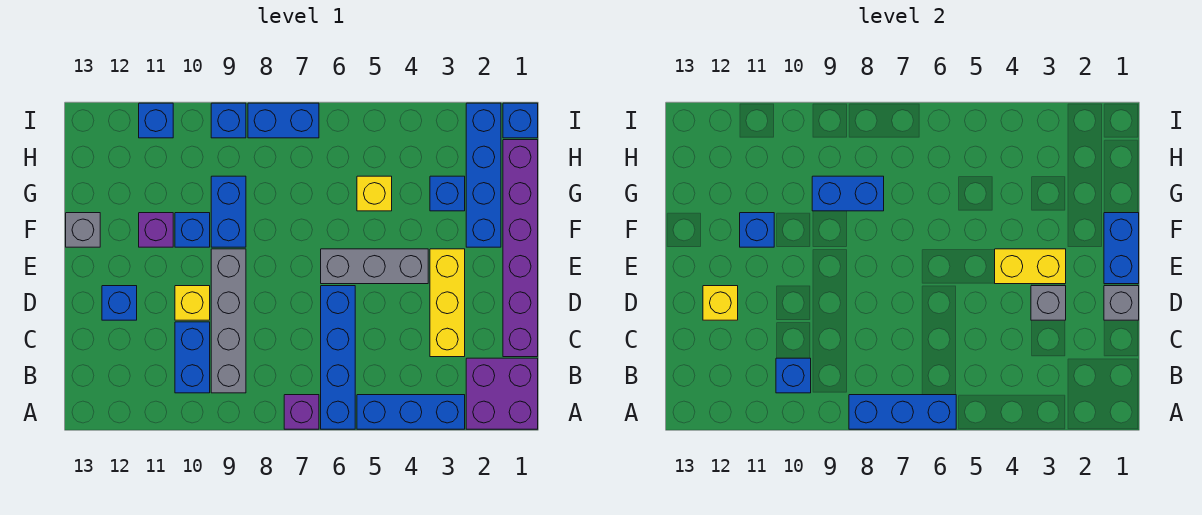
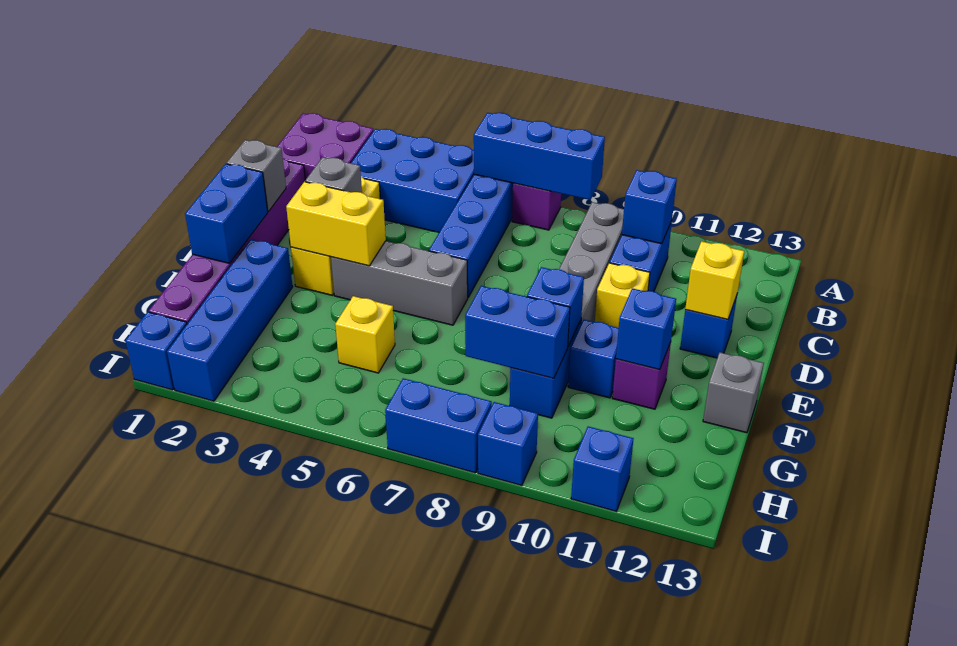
blue 1x3 brick [357,395,465,429] -> blue 2x3 brick [351,129,474,232]
blue 1x1 brick [430,176,465,211] -> blue 1x1 brick moved to [527,267,584,346]

